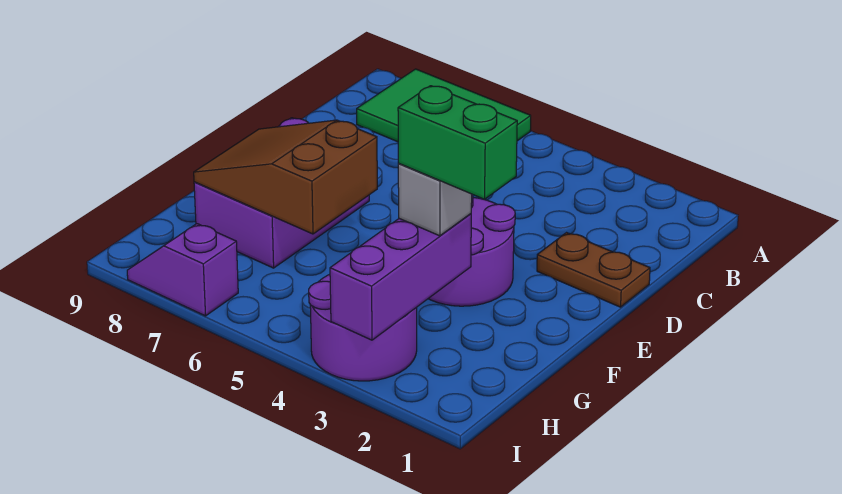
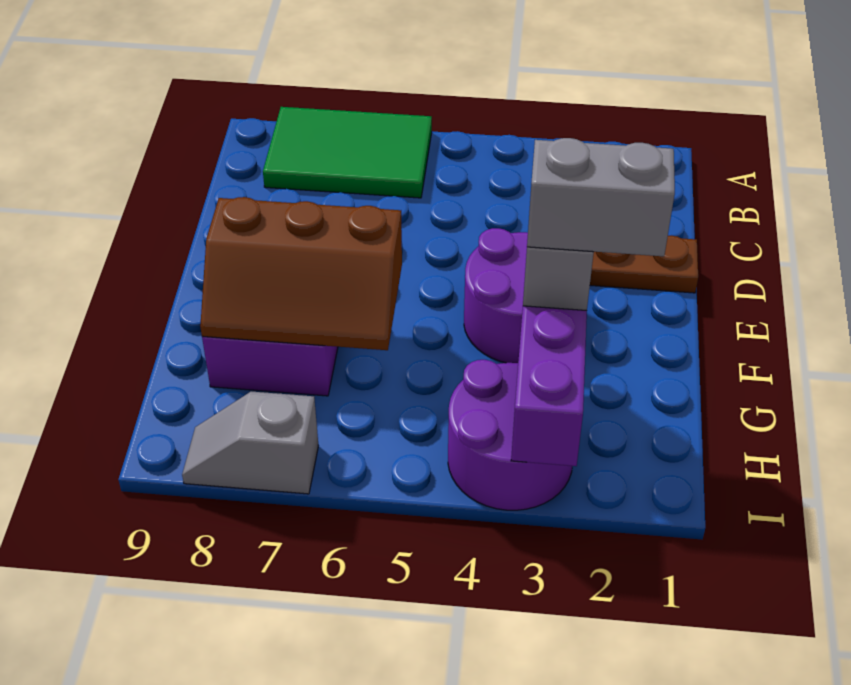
brown 2x3 slope [194,120,377,234] -> brown 2x3 slope turned to [200,197,402,350]
green 1x2 brick [398,86,517,199] -> grey 1x2 brick [527,138,675,256]
purple 1x2 slope [127,224,238,316] -> grey 1x2 slope [182,392,318,494]

